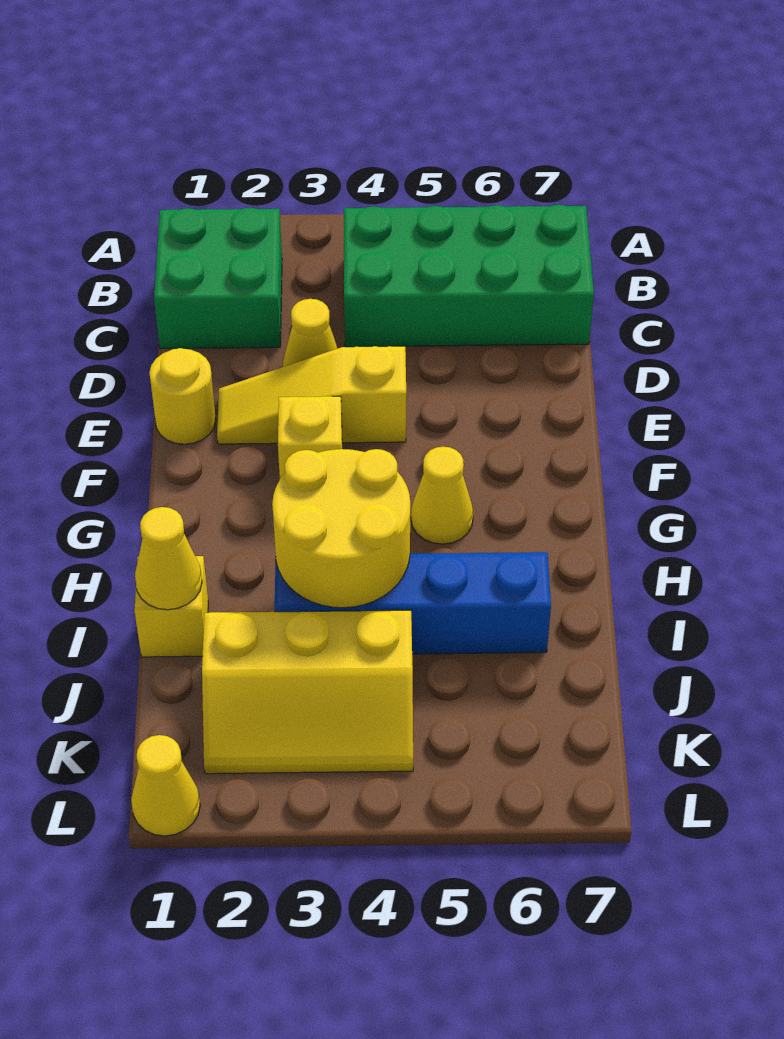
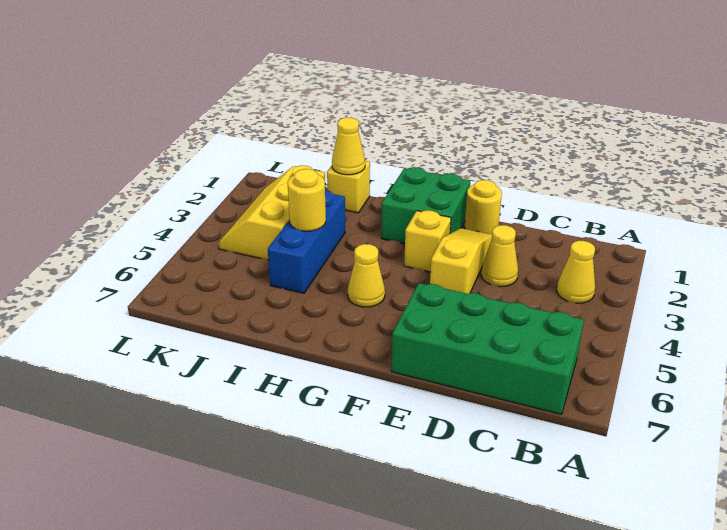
green 2x2 brick [154,208,282,349] -> green 2x2 brick moved to [381,167,470,244]
green 2x4 brick [344,205,594,347] -> green 2x4 brick turned to [391,283,584,414]
yellow 2x2 round brick [272,449,410,608] -> yellow 1x1 round brick [288,169,326,231]
blue 1x4 brick [275,552,551,654] -> blue 1x3 brick [268,190,345,293]
yellow 1x1 cone [131,735,200,836] -> yellow 1x1 cone moved to [557,241,595,303]

